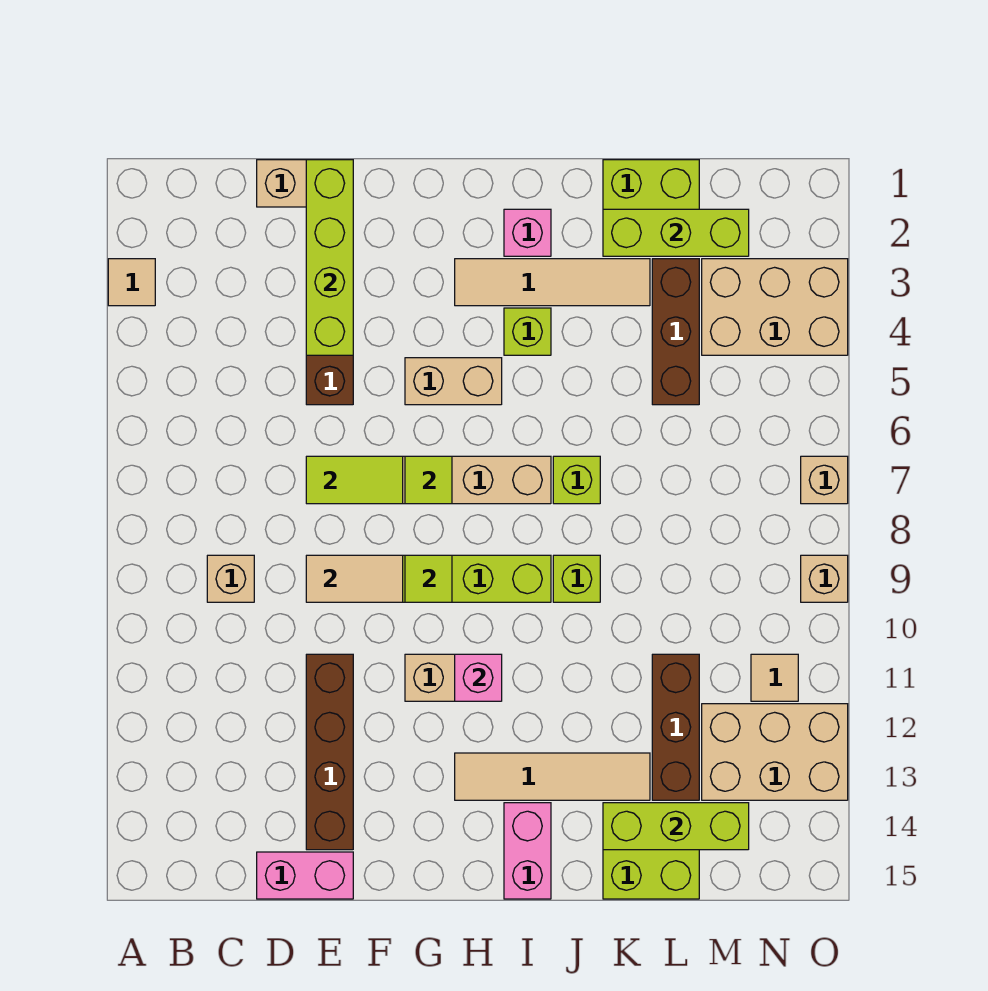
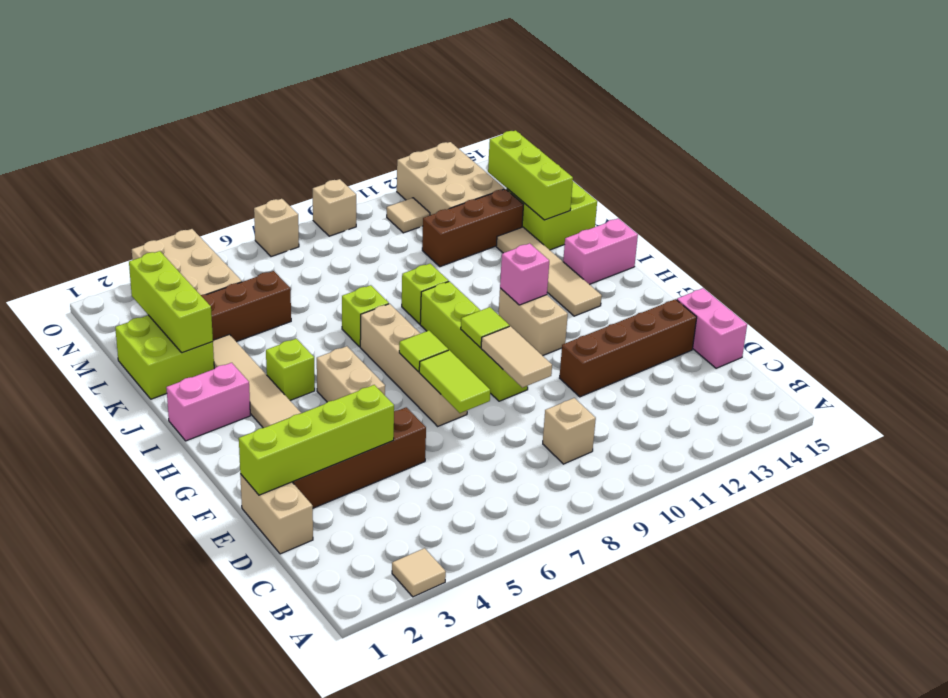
pink 1x1 brick [504,209,551,256] -> pink 1x2 brick [166,363,250,441]

